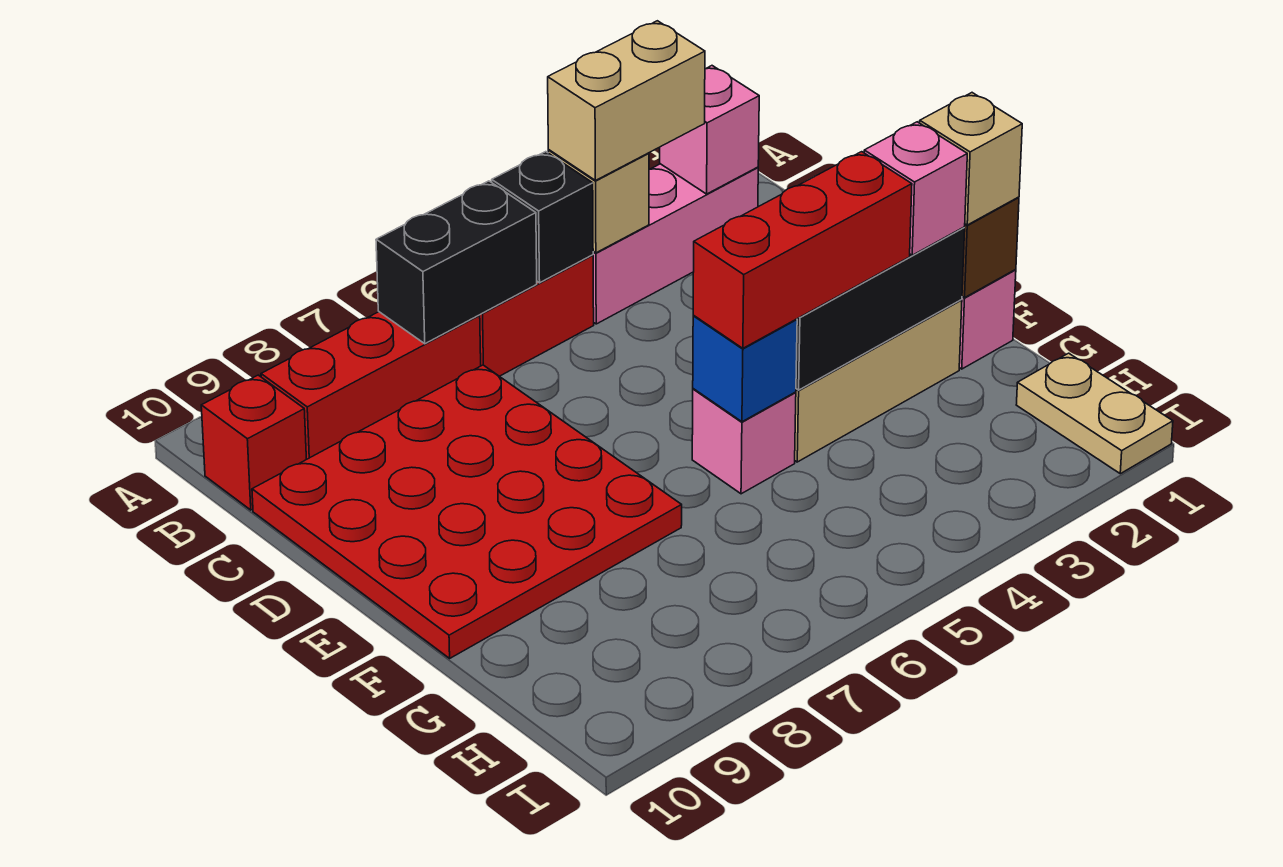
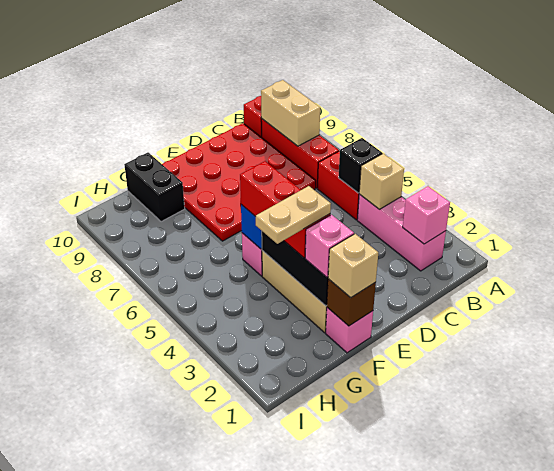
tan 1x2 brick [548,21,705,181] -> tan 1x2 brick moved to [261,80,320,146]
black 1x2 brick [376,181,537,344] -> black 1x2 brick moved to [124,153,185,222]
tan 1x2 plate [1016,353,1173,474] -> tan 1x2 plate moved to [255,186,331,244]

